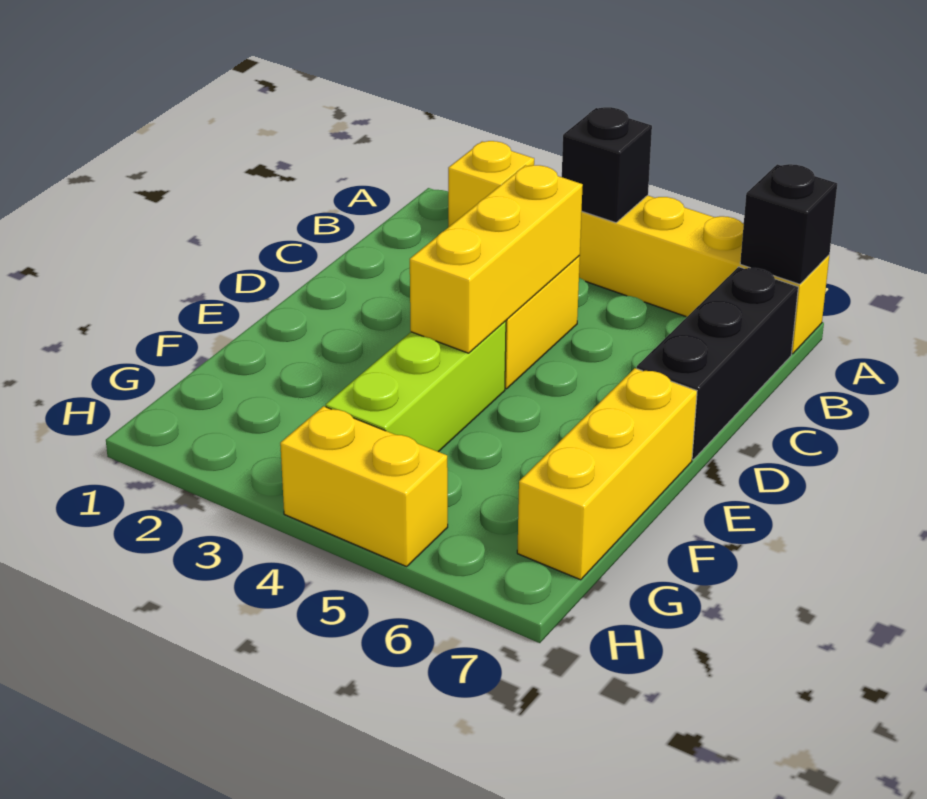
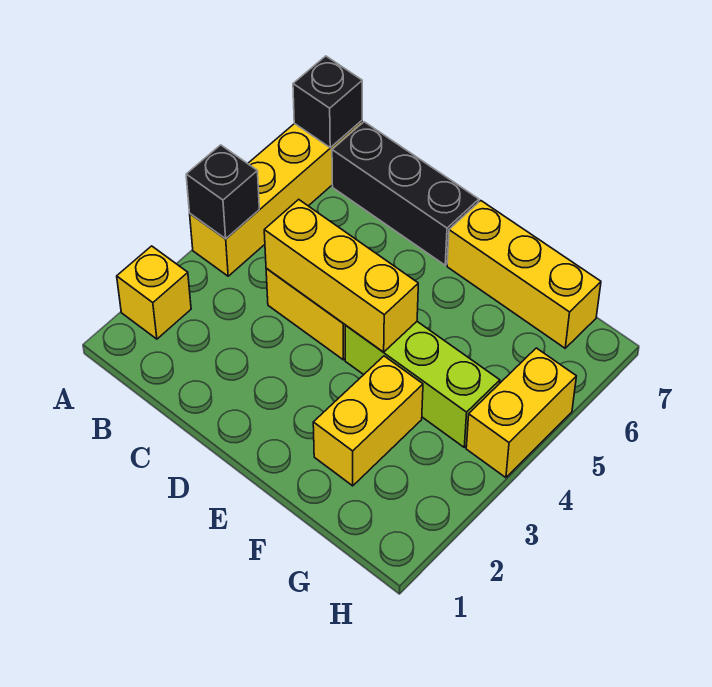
none -> yellow 1x2 brick [313,356,423,486]

